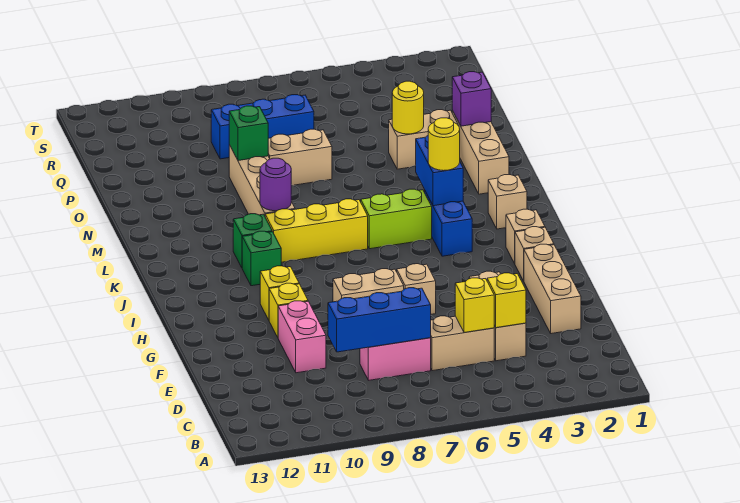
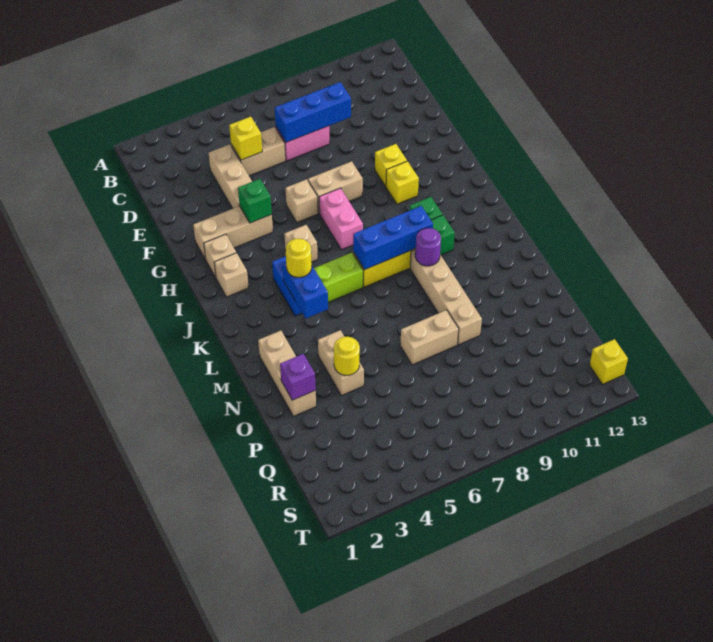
yellow 1x1 brick [487,273,526,328] -> yellow 1x1 brick moved to [589,339,628,384]
tan 1x3 brick [524,244,581,334] -> tan 1x3 brick turned to [193,206,273,259]
pink 1x2 brick [278,301,326,373] -> pink 1x2 brick moved to [319,188,363,250]
tan 1x1 brick [488,175,527,229] -> tan 1x1 brick moved to [284,225,318,262]
tan 1x2 brick [389,110,459,169] -> tan 1x2 brick turned to [318,330,364,396]
green 1x1 brick [229,106,268,161] -> green 1x1 brick moved to [238,179,272,223]
blue 1x3 brick [211,95,314,159] -> blue 1x3 brick moved to [353,206,433,270]

